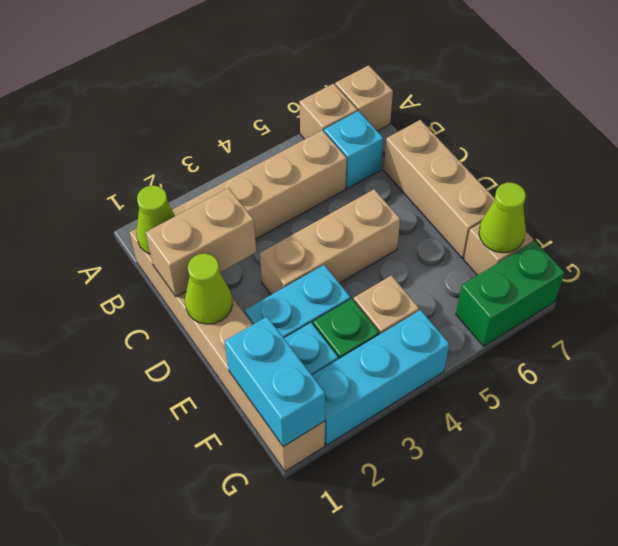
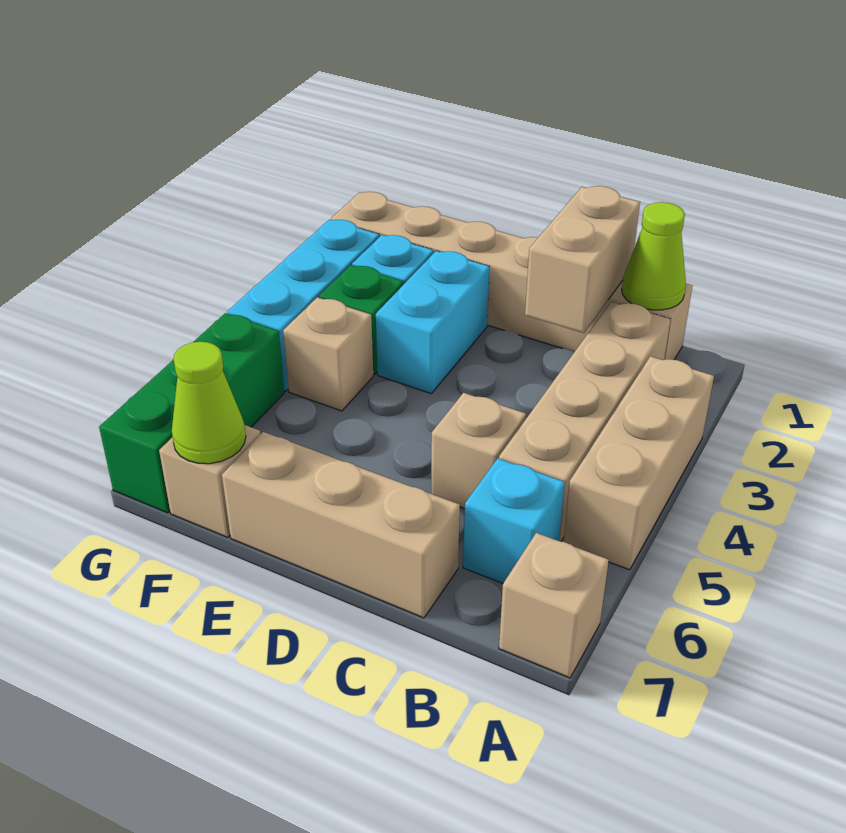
tan 1x1 brick [299,84,357,139] -> tan 1x1 brick moved to [431,393,526,509]
lime 1x1 cone [185,254,232,324] -> none
tan 1x3 brick [260,189,400,295] -> tan 1x3 brick moved to [563,356,714,570]
cyan 1x2 brick [225,317,325,447] -> none
green 1x2 brick [456,241,565,346] -> green 1x3 brick [99,313,284,513]

